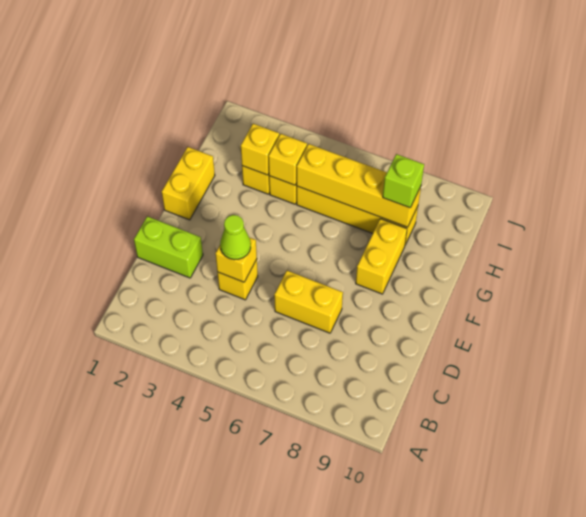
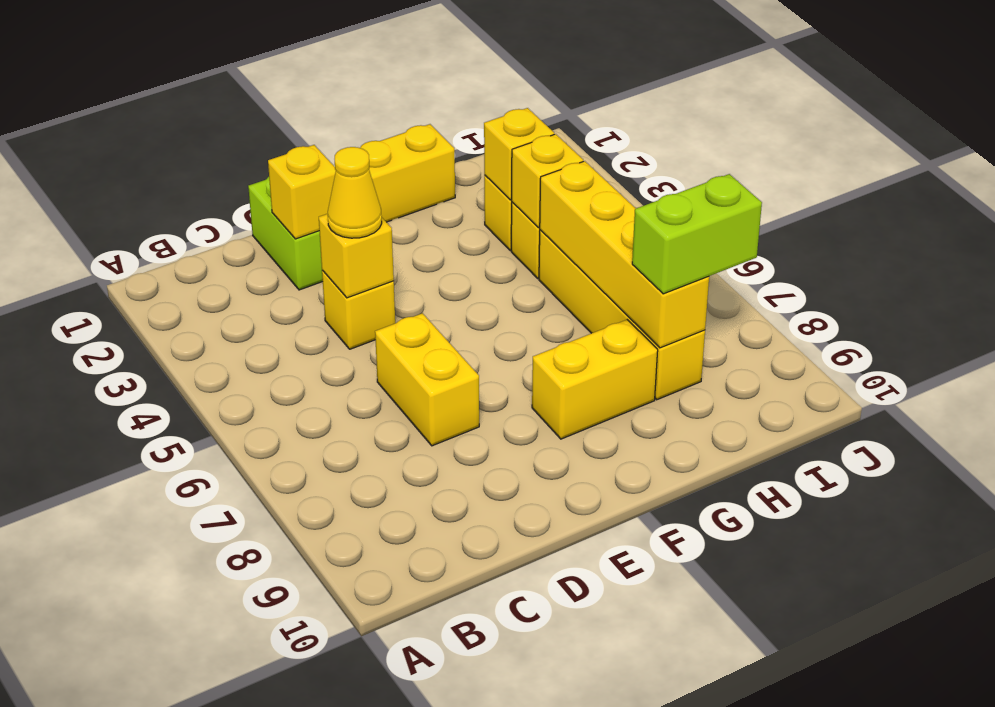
none -> yellow 1x1 brick [268,145,336,239]
lime 1x1 cone [220,215,251,260] -> yellow 1x1 cone [328,147,382,238]
lime 1x1 brick [383,154,424,208] -> lime 1x2 brick [632,174,762,294]

